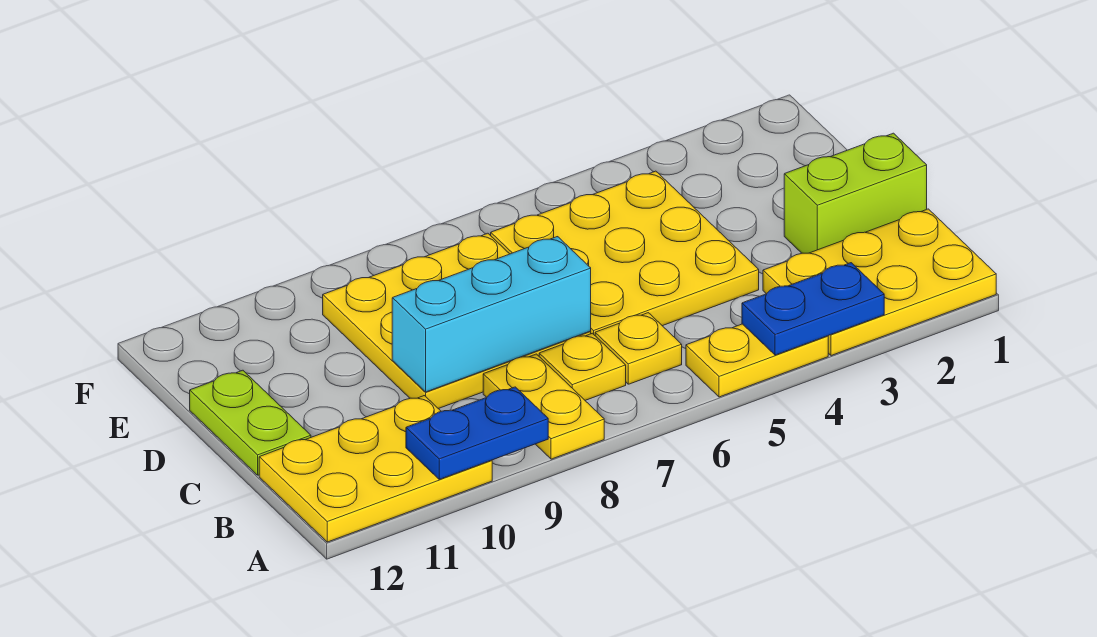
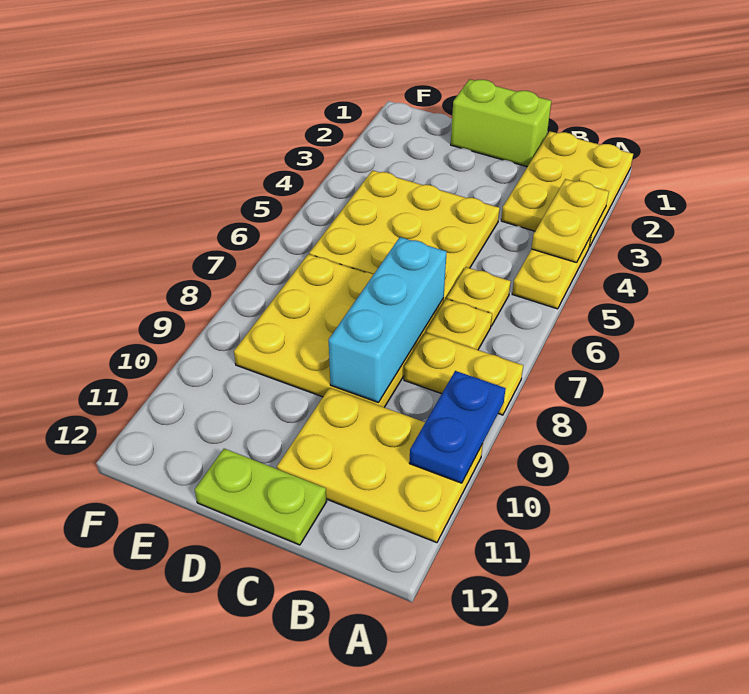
blue 1x2 plate [742,263,884,355] -> yellow 1x2 plate [532,179,609,263]
yellow 2x3 plate [259,396,492,542] -> yellow 2x3 plate turned to [277,388,483,543]
lime 1x2 brick [784,133,927,253] -> lime 1x2 brick turned to [451,79,551,167]

